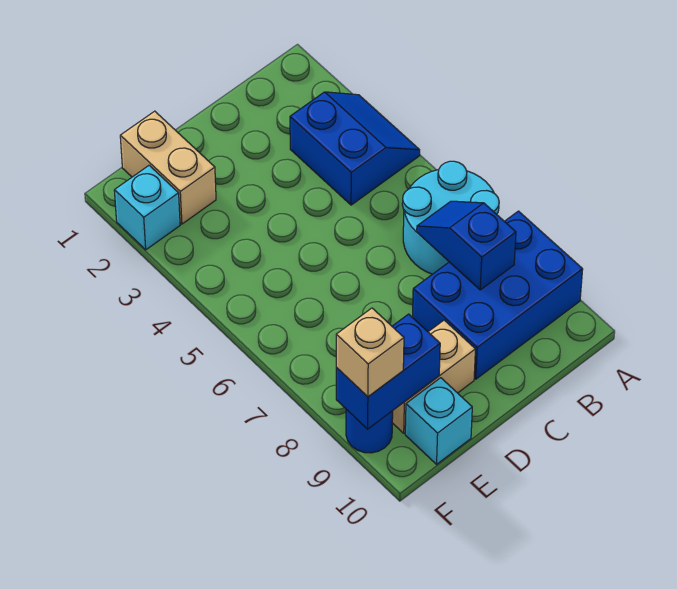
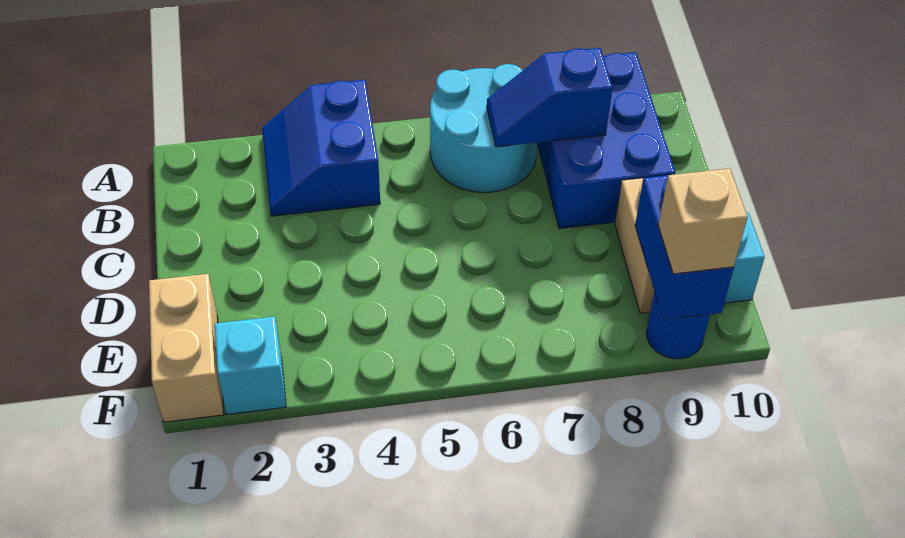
blue 2x2 slope [290,92,420,205] -> blue 2x2 slope turned to [262,80,380,216]
tan 1x2 brick [120,111,216,224] -> tan 1x2 brick turned to [149,274,224,422]

